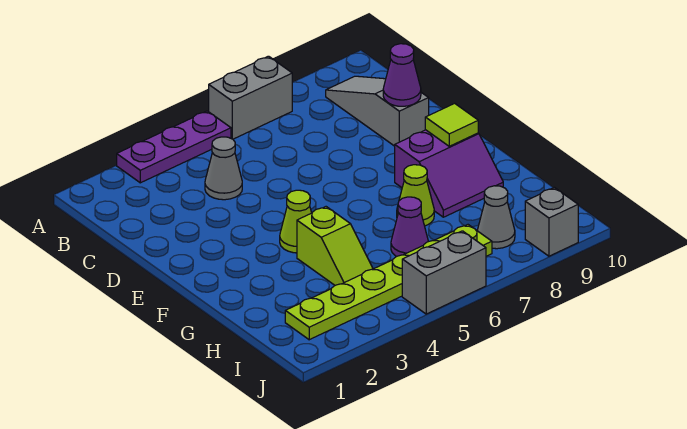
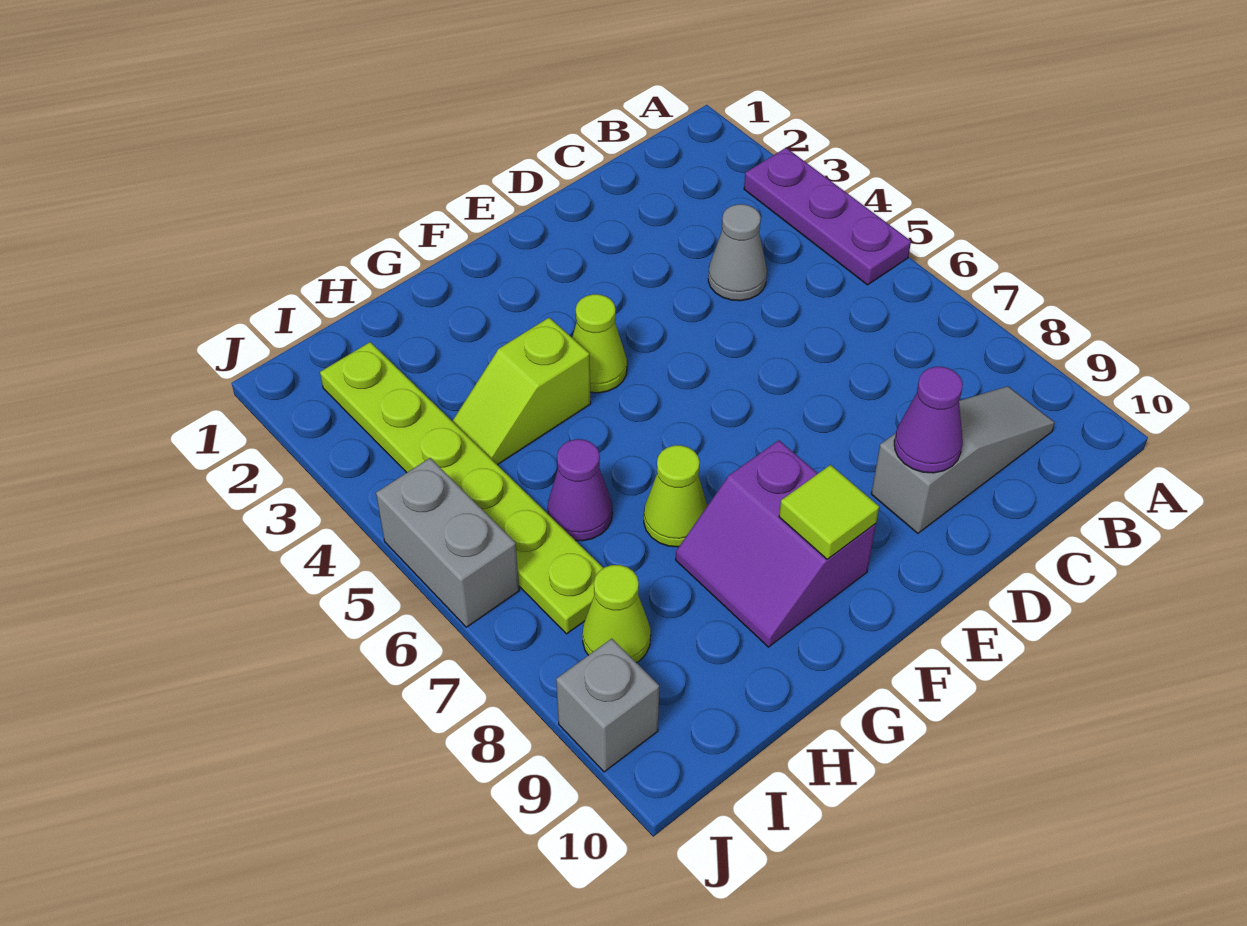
grey 1x2 brick [209,56,293,139] -> none
grey 1x1 cone [478,186,515,249] -> lime 1x1 cone [582,565,651,663]

